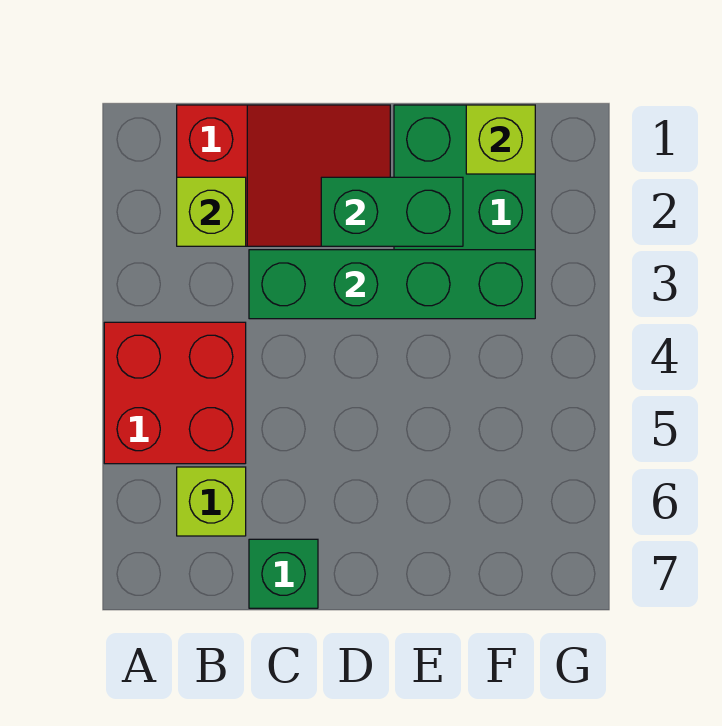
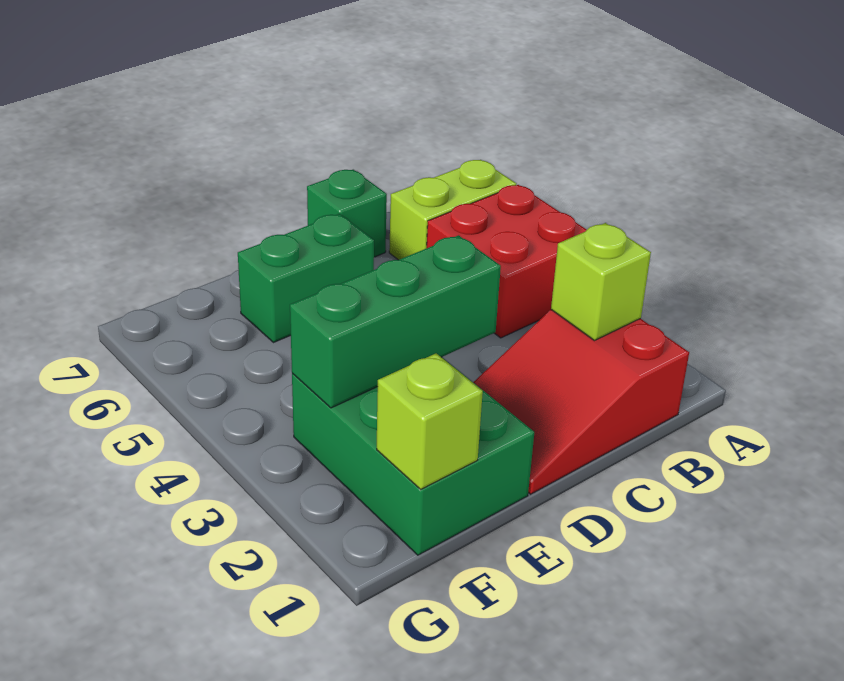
lime 1x1 brick [177,467,246,536] -> lime 1x2 brick [389,160,516,260]
green 1x4 brick [249,250,535,319] -> green 1x3 brick [290,235,501,408]
green 1x2 brick [321,177,463,246] -> green 1x2 brick moved to [238,214,374,343]

